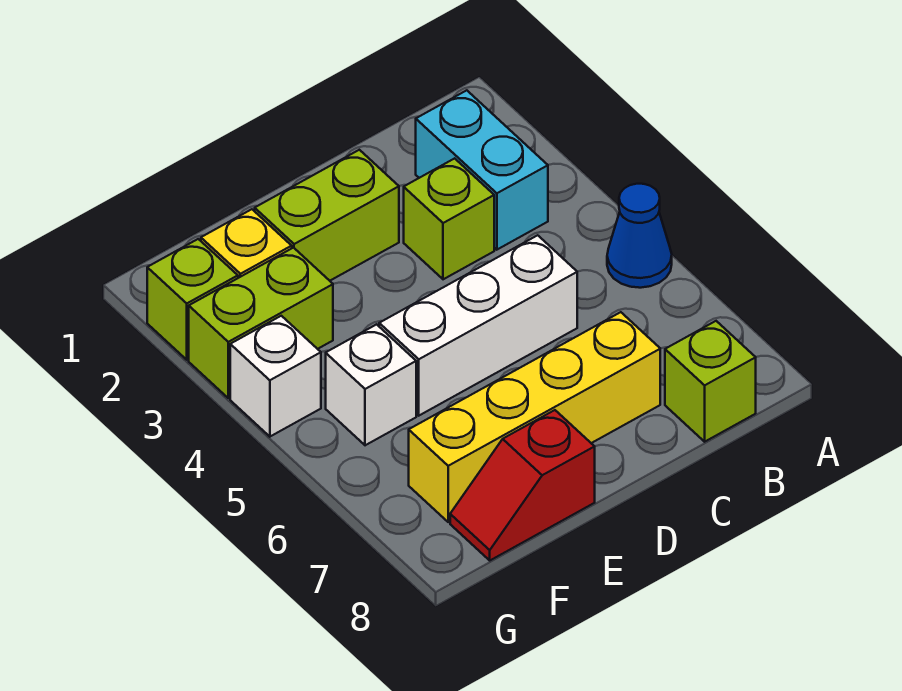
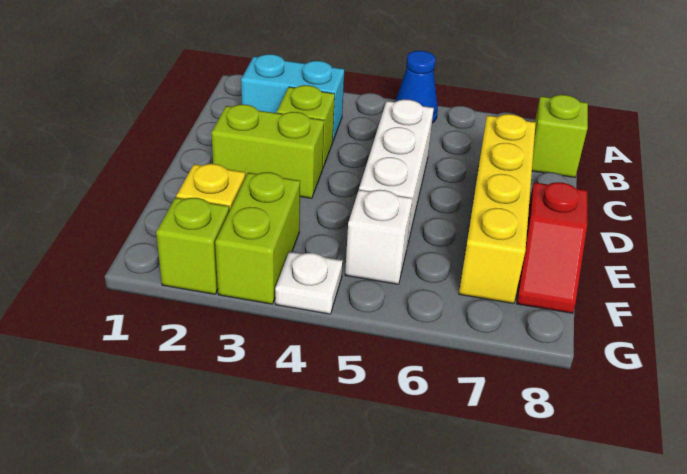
lime 1x2 brick [255,150,399,281] -> lime 1x2 brick turned to [211,104,324,198]
white 1x1 brick [230,316,321,437] -> white 1x1 plate [275,252,343,314]

